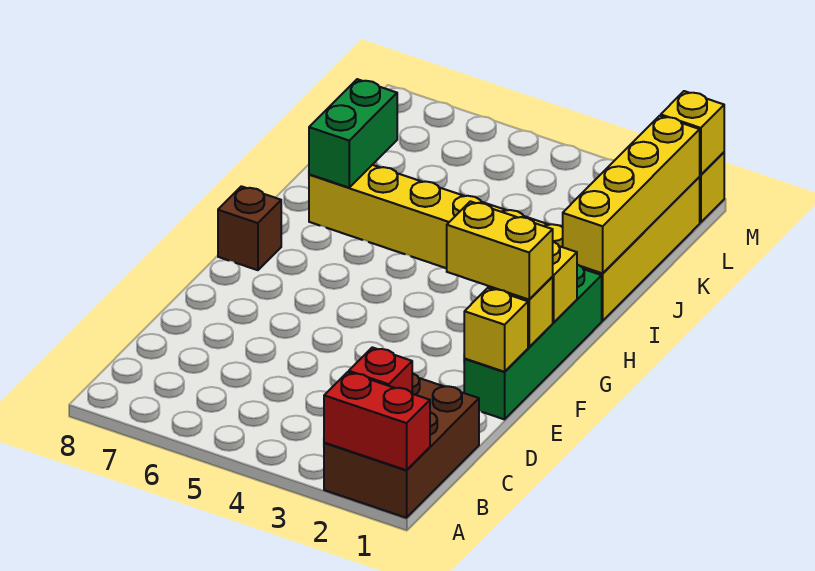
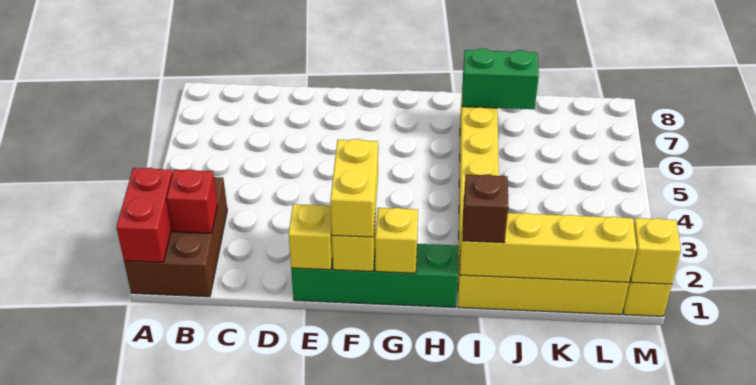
brown 2x3 brick [324,373,479,518] -> brown 2x3 brick turned to [124,177,227,297]
brown 1x1 brick [218,186,281,270] -> brown 1x1 brick moved to [463,174,508,243]

